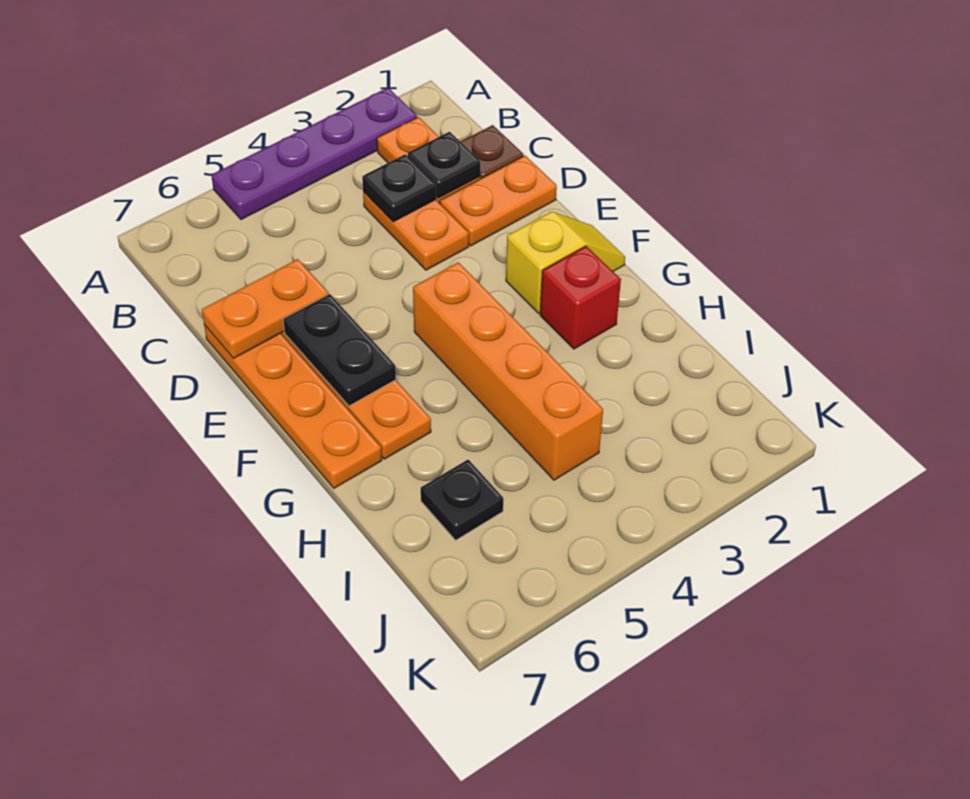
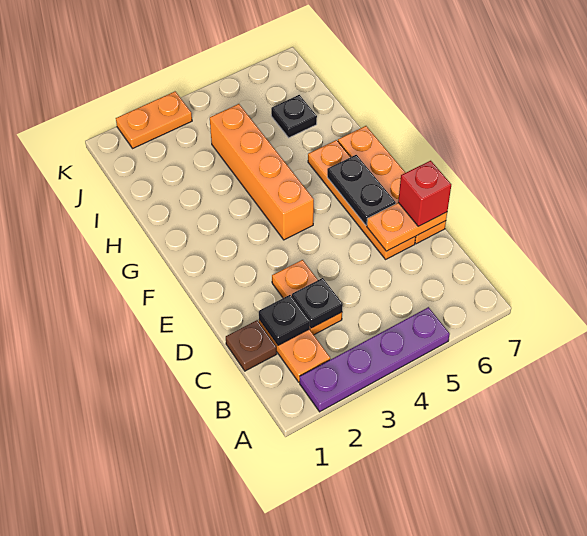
orange 1x2 plate [440,156,557,246] -> orange 1x2 plate moved to [116,91,192,148]
yellow 1x2 slope [506,211,625,313] -> none
red 1x1 brick [540,246,621,349] -> red 1x1 brick moved to [398,161,451,226]

